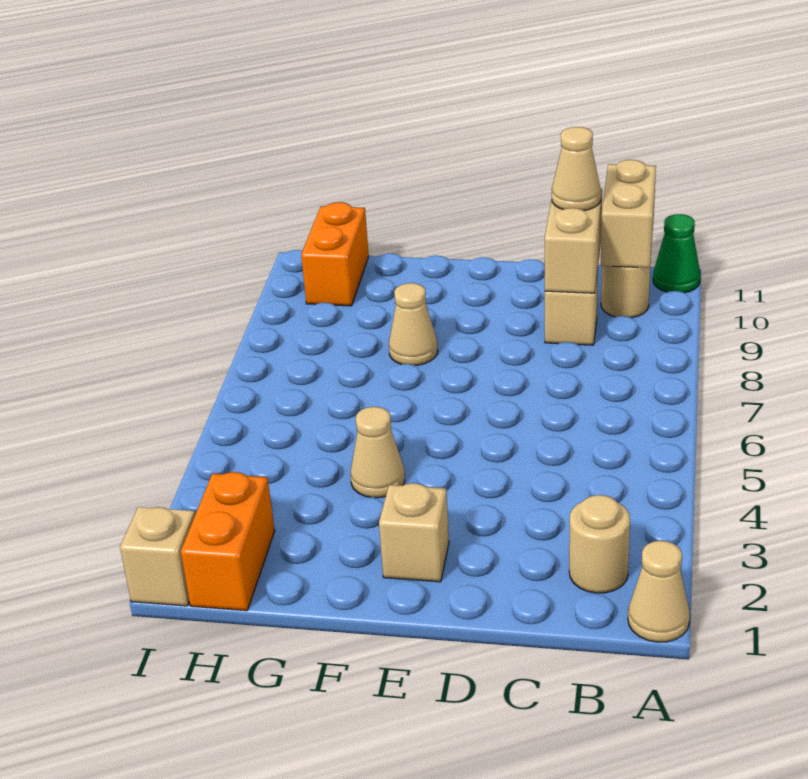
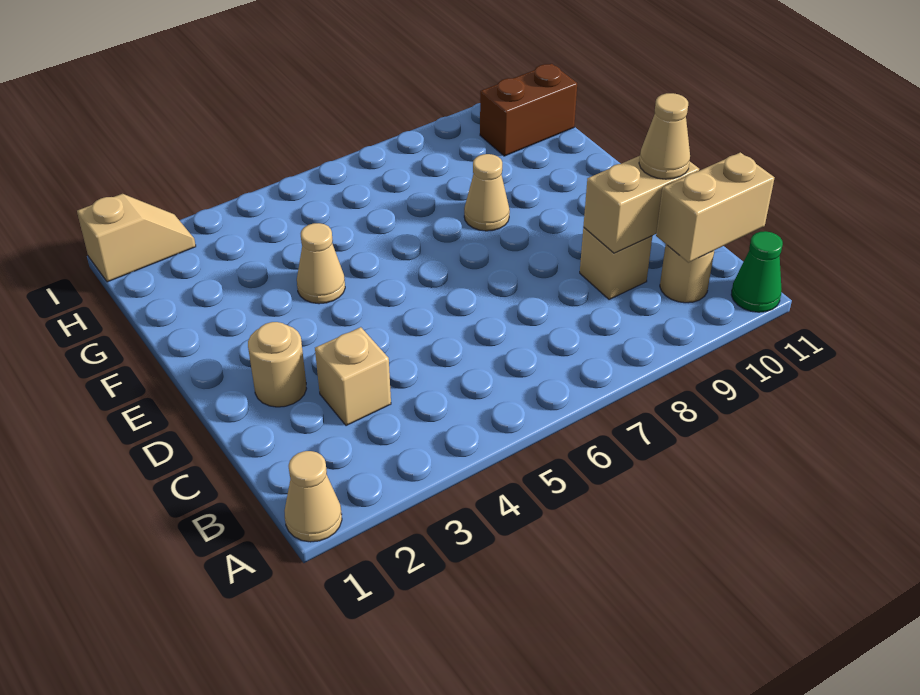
tan 1x1 round brick [569,495,630,593] -> tan 1x1 round brick moved to [248,322,307,407]
tan 1x1 brick [379,483,449,582] -> tan 1x1 brick moved to [315,327,391,426]
orange 1x2 brick [181,472,275,611] -> none
orange 1x2 brick [301,202,369,306] -> brown 1x2 brick [480,64,577,156]

